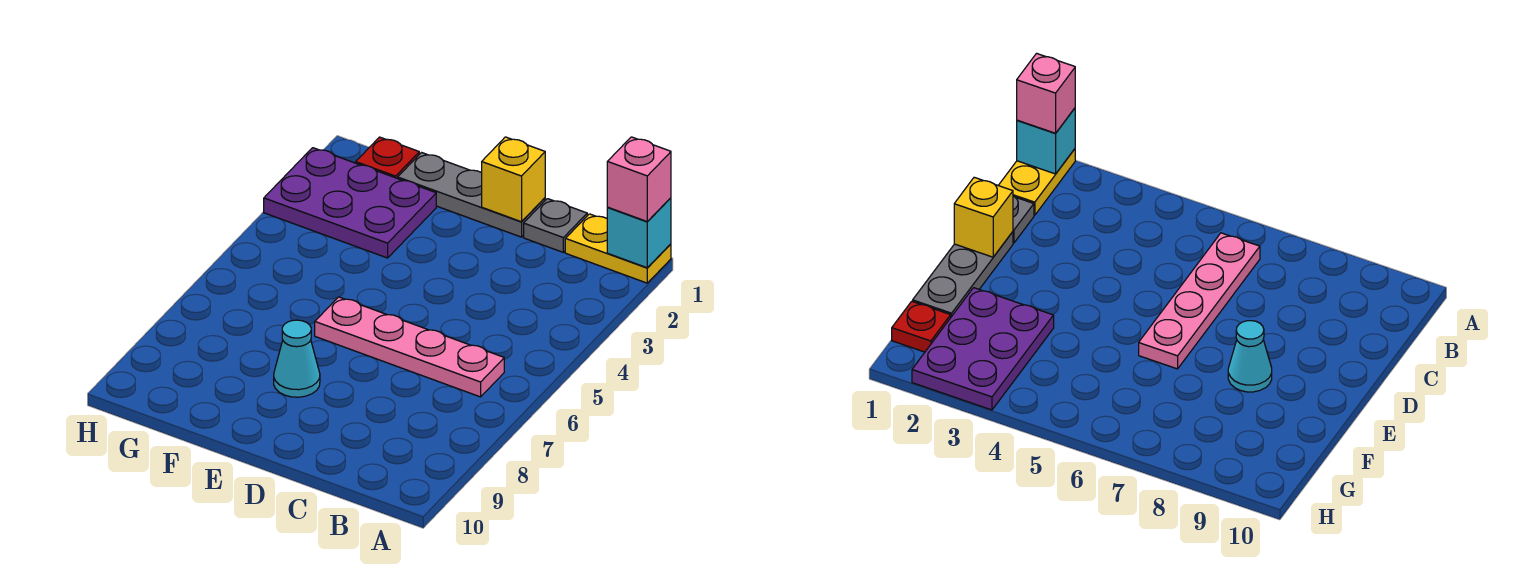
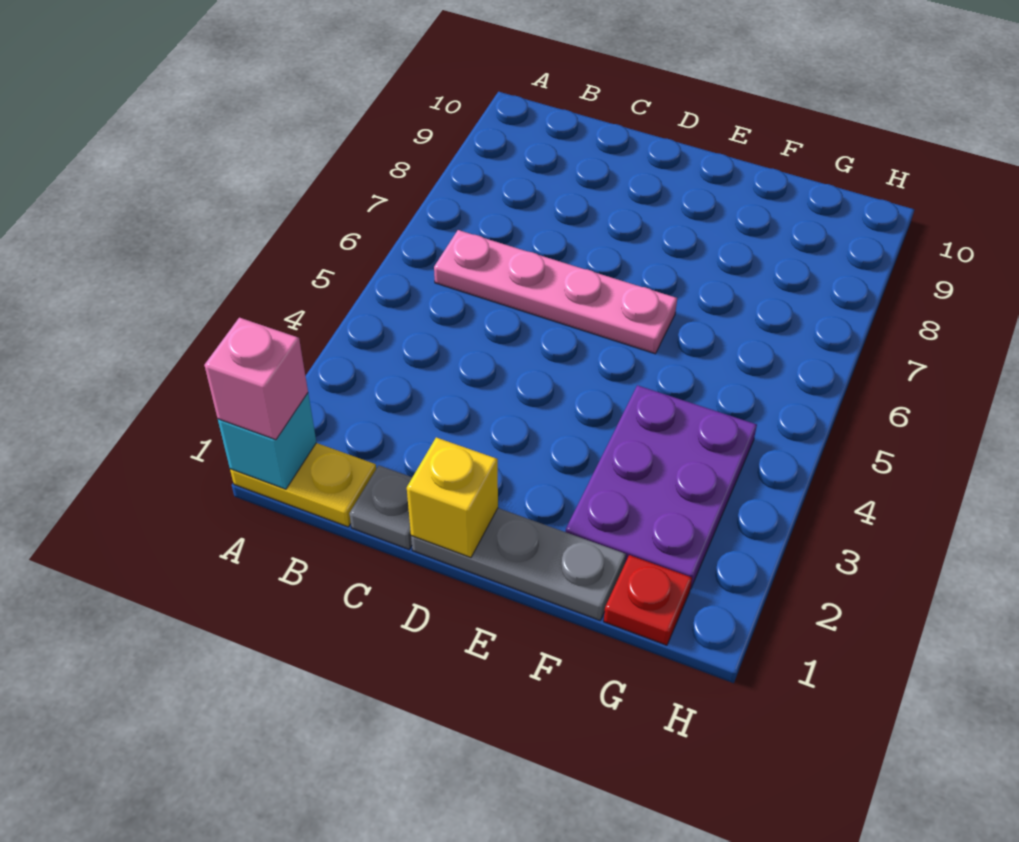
cyan 1x1 cone [274,320,320,397] -> none
purple 2x3 plate [264,148,436,258] -> purple 2x3 plate turned to [565,385,757,589]

